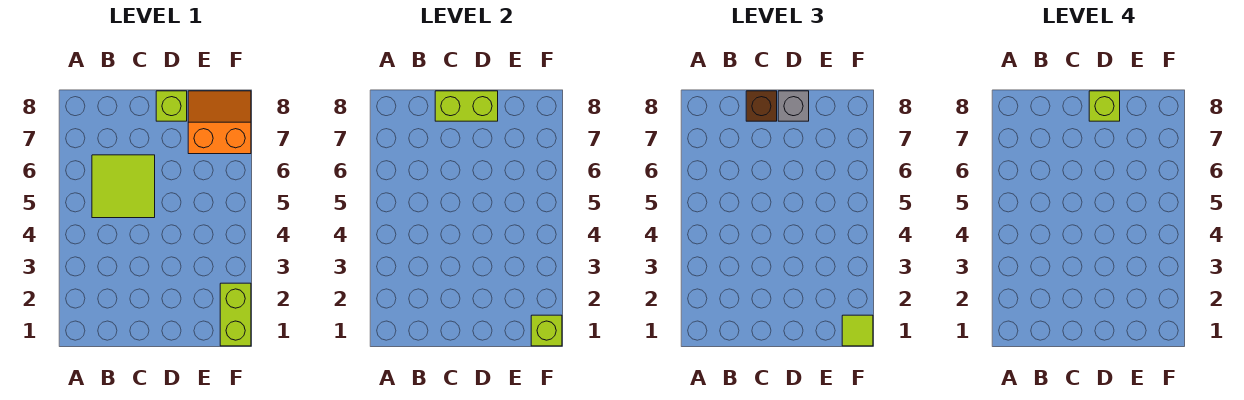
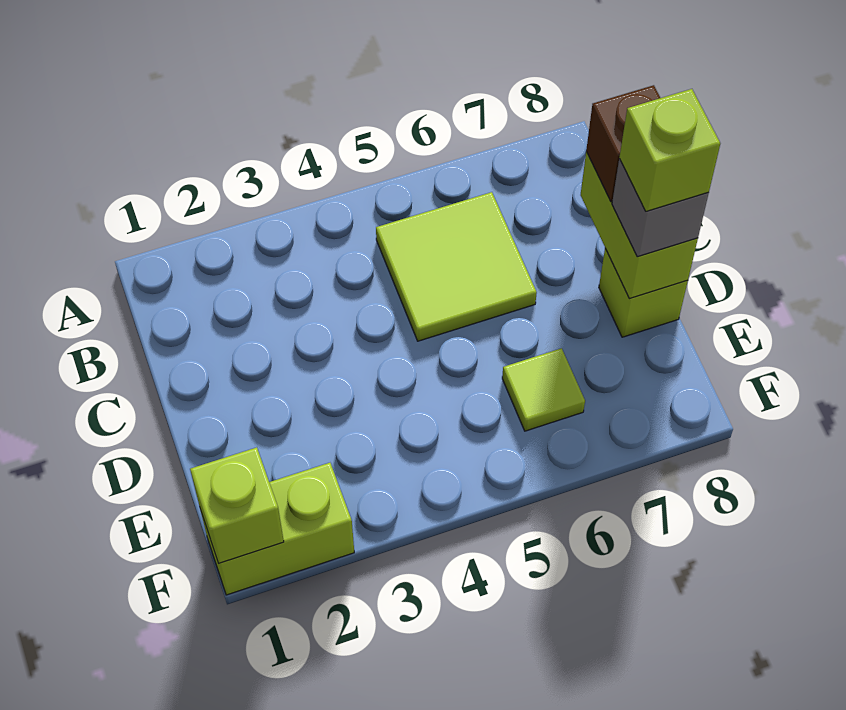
orange 2x2 slope [188,91,251,154] -> none
lime 1x1 tile [842,315,873,346] -> lime 1x1 tile moved to [502,348,585,431]

